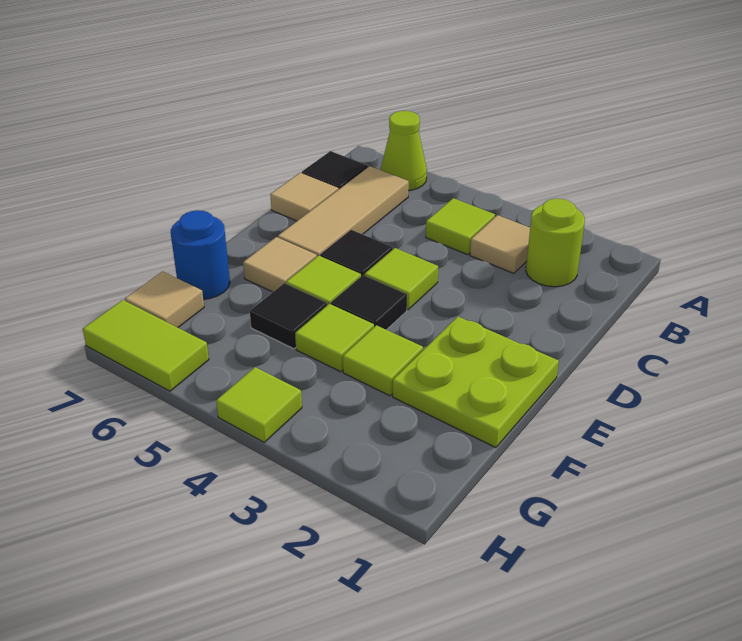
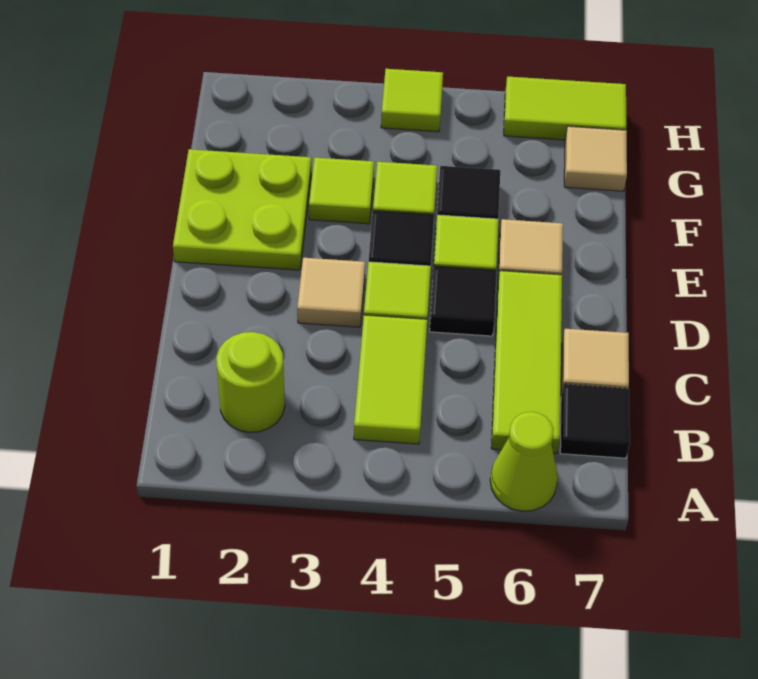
tan 1x1 tile [470,215,530,273] -> tan 1x1 tile moved to [297,258,365,327]
lime 1x1 tile [426,198,495,255] -> lime 1x2 tile [354,315,427,444]
tan 1x3 tile [278,166,409,256] -> lime 1x3 tile [491,271,562,453]
blue 1x1 round brick [171,210,230,299] -> none

